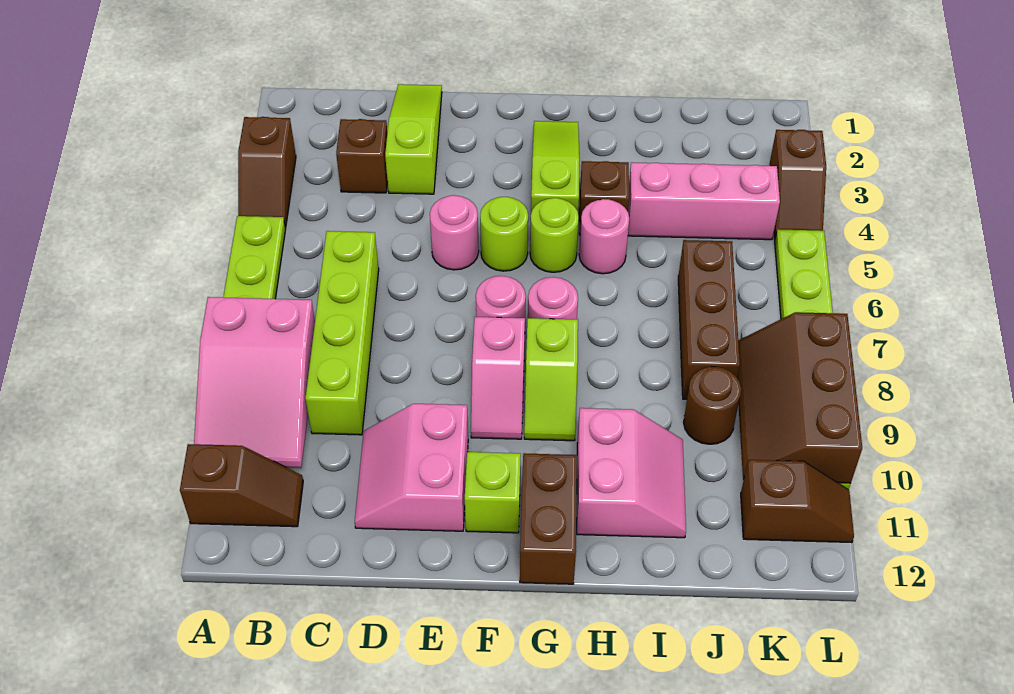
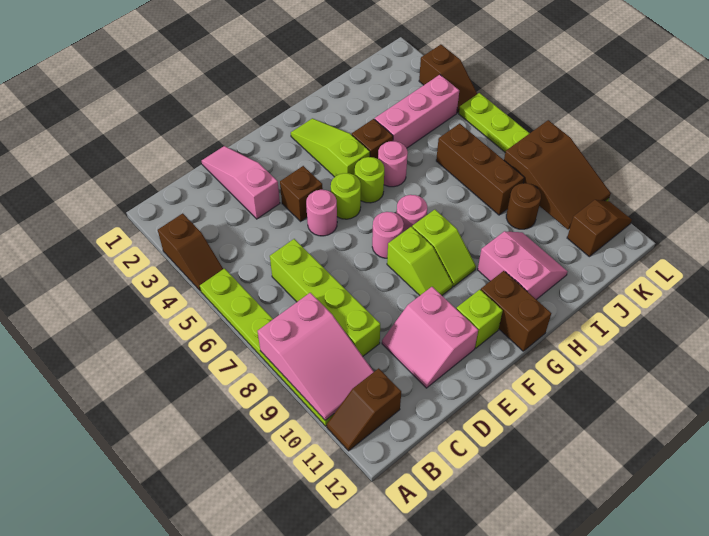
brown 1x2 slope [180,444,303,527] -> brown 1x2 slope turned to [327,368,401,451]
brown 1x1 brick [336,119,388,193] -> brown 1x1 brick moved to [280,166,323,221]
lime 1x3 slope [385,84,442,194] -> pink 1x3 slope [202,146,280,219]
pink 1x2 slope [471,317,525,439] -> lime 1x2 slope [387,227,453,295]
brown 2x3 slope [737,312,862,484] -> brown 2x3 slope turned to [504,120,611,230]

